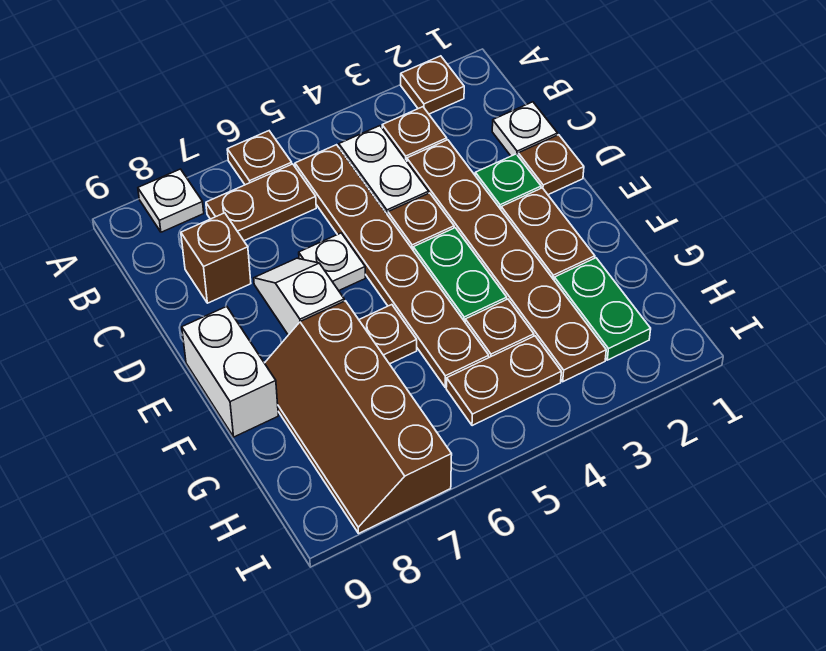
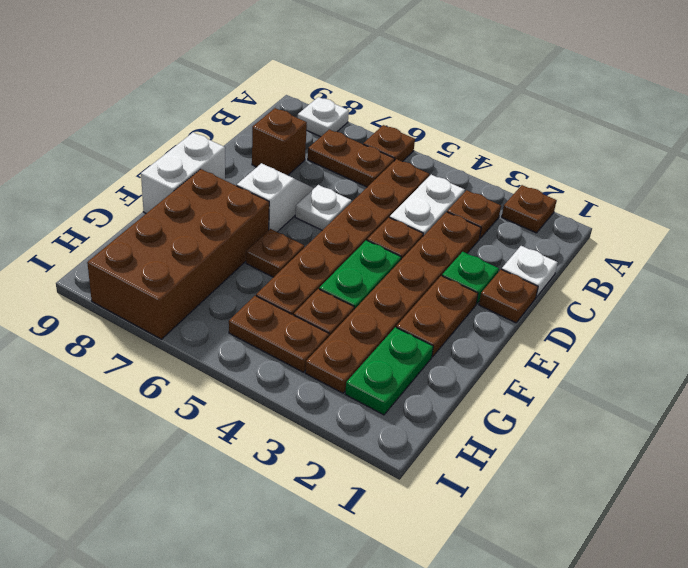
brown 2x4 slope [265,301,452,533] -> brown 2x4 brick [87,169,269,339]

